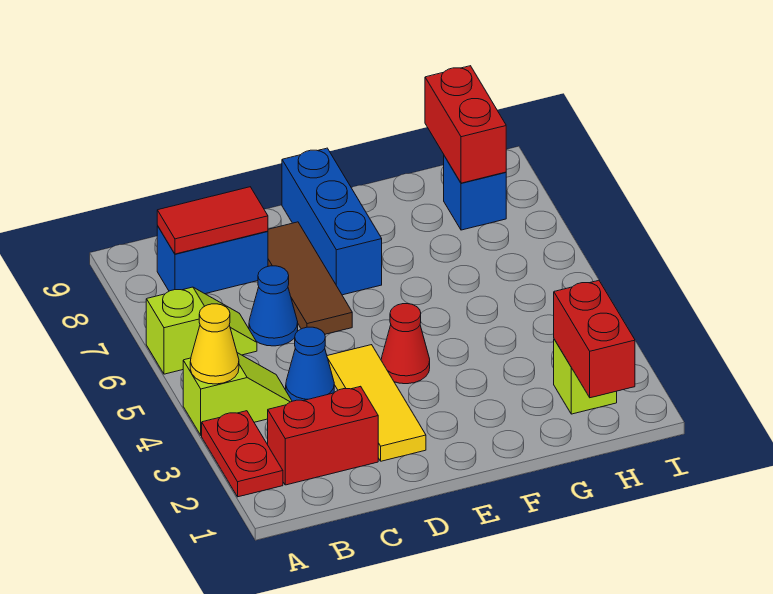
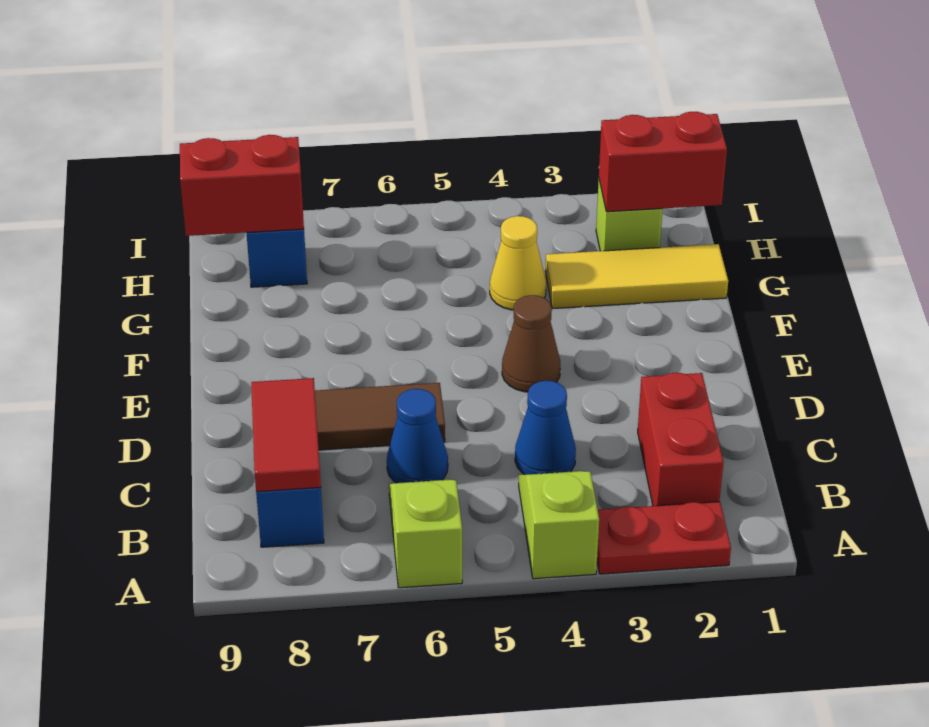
yellow 1x1 cone [190,304,239,384] -> yellow 1x1 cone moved to [490,216,546,310]
yellow 1x3 tile [327,345,426,461] -> yellow 1x3 tile moved to [545,244,728,309]
red 1x1 cone [381,304,430,384] -> brown 1x1 cone [502,295,560,392]
blue 1x3 brick [282,148,382,295] -> none

